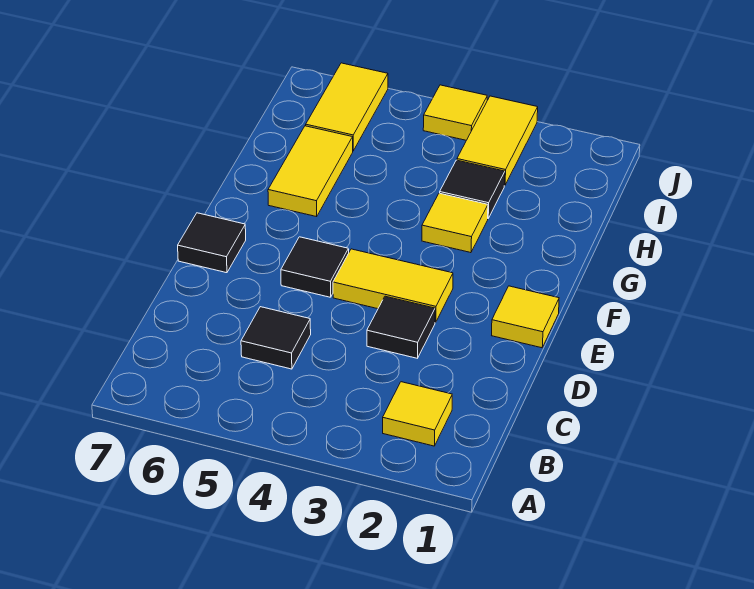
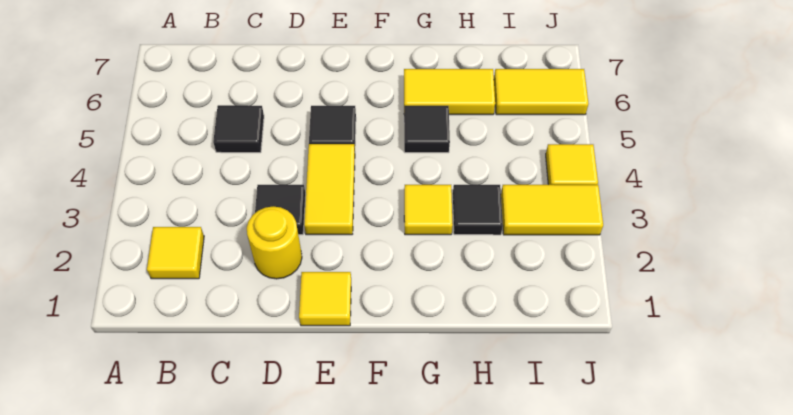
none -> yellow 1x1 round brick [247,206,302,279]
black 1x1 tile [178,213,246,273] -> black 1x1 tile moved to [404,106,450,153]

